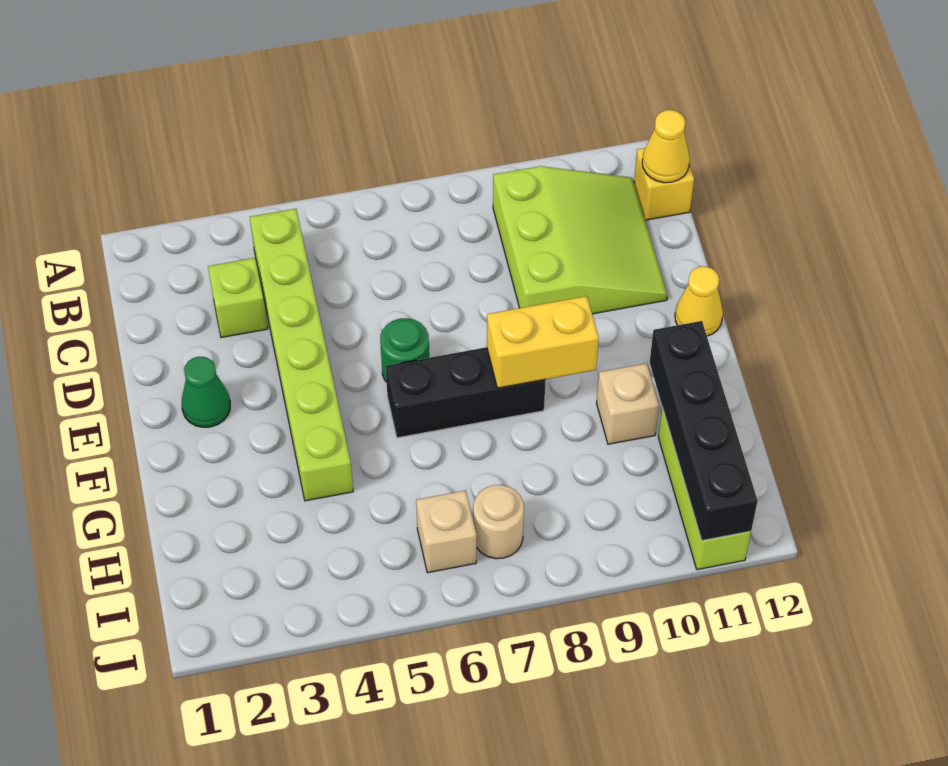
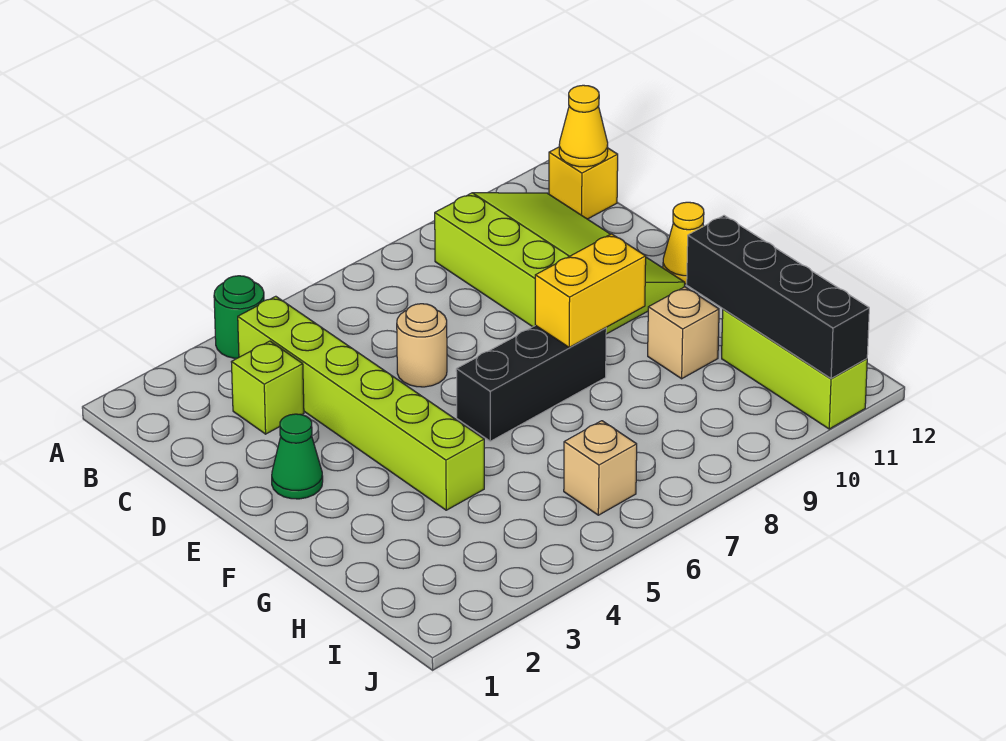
lime 3x3 slope [493,166,668,314] -> lime 3x4 slope [435,193,685,334]
green 1x1 round brick [380,318,429,382] -> green 1x1 round brick moved to [214,276,264,358]
tan 1x1 round brick [473,485,524,559] -> tan 1x1 round brick moved to [397,304,447,387]

